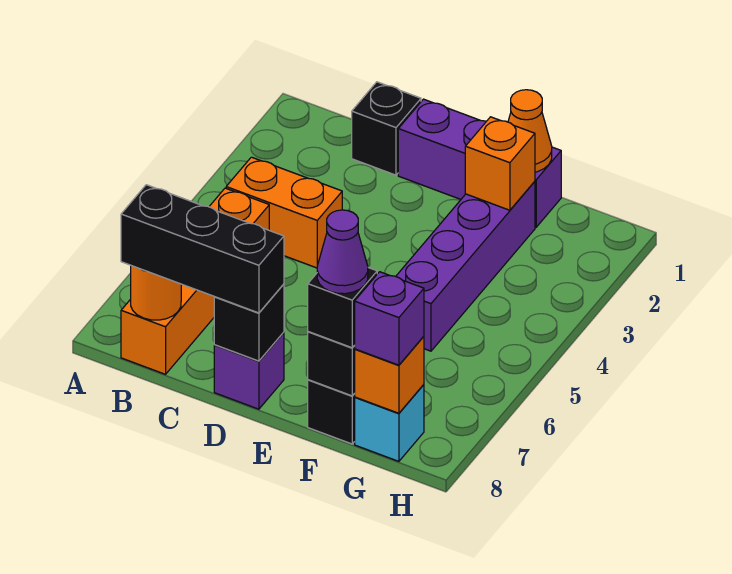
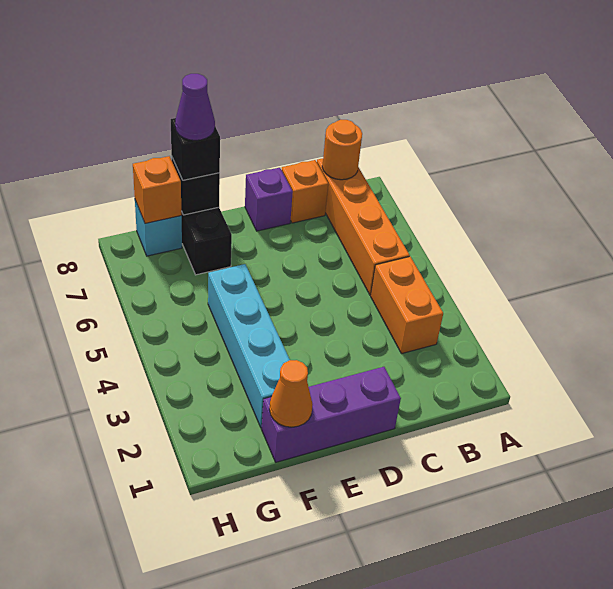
orange 1x2 brick [226,157,342,268] -> orange 1x2 brick turned to [371,256,443,354]
black 1x3 brick [121,185,284,313] -> none
black 1x1 brick [352,82,421,175] -> none
black 1x1 brick [214,284,284,361] -> none
purple 1x4 brick [396,182,535,351] -> cyan 1x4 brick [208,264,290,428]
orange 1x1 brick [465,117,535,210] -> orange 1x1 brick moved to [282,160,328,223]
purple 1x1 brick [354,272,424,365] -> none

